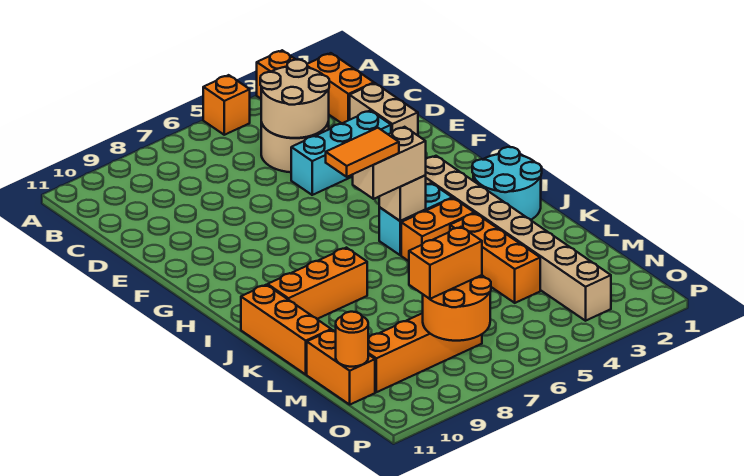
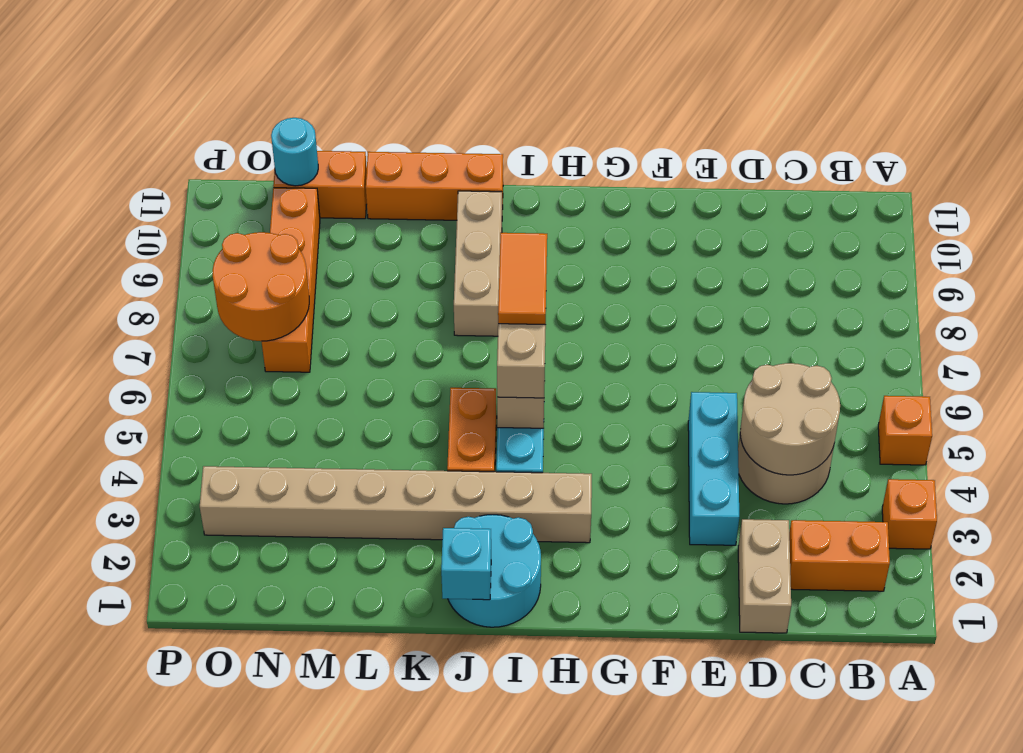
tan 1x2 brick [350,83,418,135] -> tan 1x2 brick turned to [738,519,791,633]
none -> cyan 1x1 brick [441,528,491,600]
orange 1x3 brick [268,248,367,319] -> tan 1x3 brick [454,191,502,336]
orange 1x3 brick [450,213,540,303] -> none
orange 1x2 brick [409,227,482,299] -> none
orange 1x1 round brick [336,312,368,367] -> cyan 1x1 round brick [271,118,318,186]

